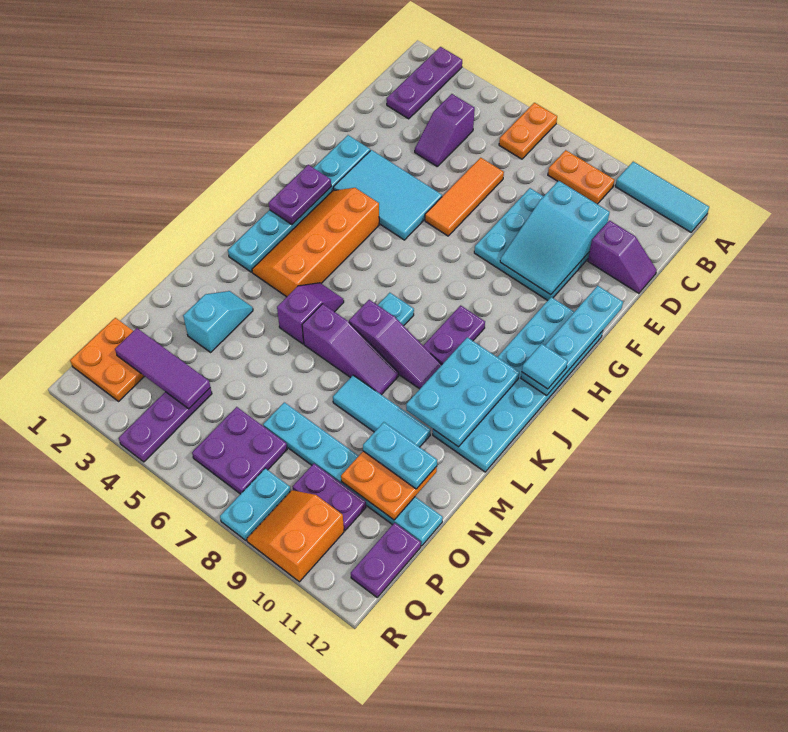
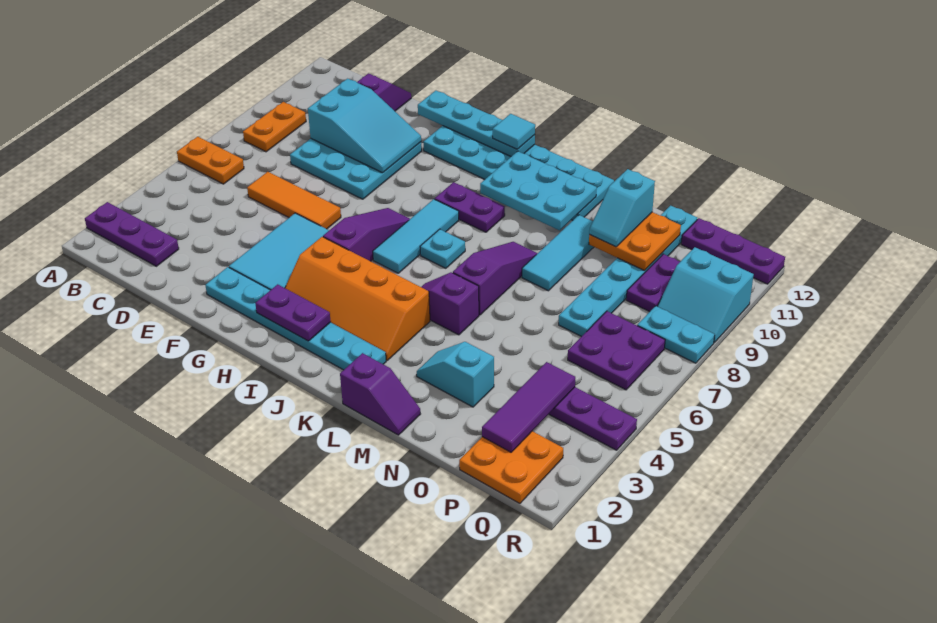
cyan 1x3 tile [615,162,709,232] -> cyan 1x3 tile moved to [373,199,459,273]
purple 1x2 slope [415,94,475,166] -> purple 1x2 slope moved to [340,353,420,435]
purple 1x3 slope [349,300,442,389] -> purple 1x3 slope moved to [323,208,410,261]
cyan 1x2 plate [363,422,437,489] -> cyan 1x2 slope [589,169,655,247]
purple 1x2 plate [351,523,421,597] -> purple 1x3 plate [681,218,785,284]
orange 2x2 slope [247,490,344,582] -> cyan 2x2 slope [657,247,754,343]

